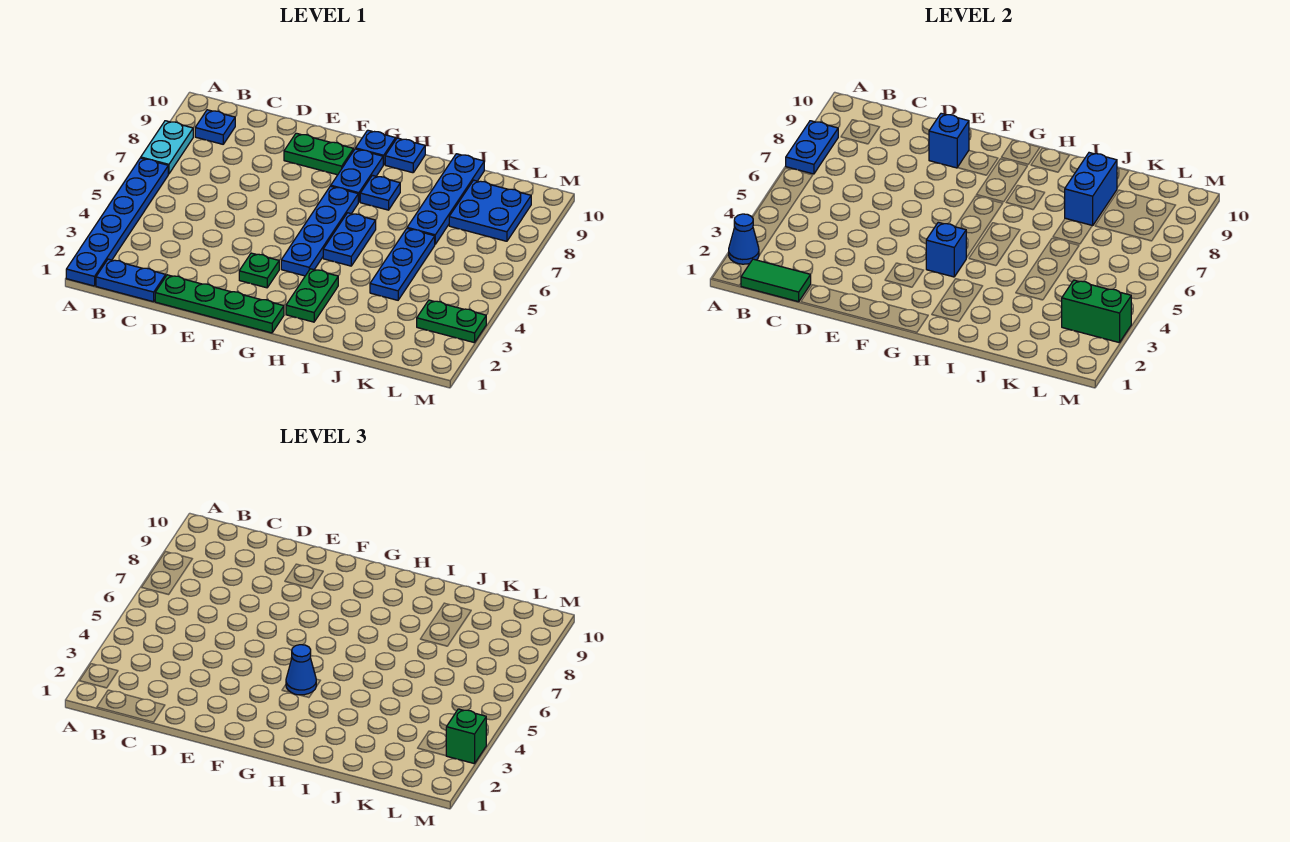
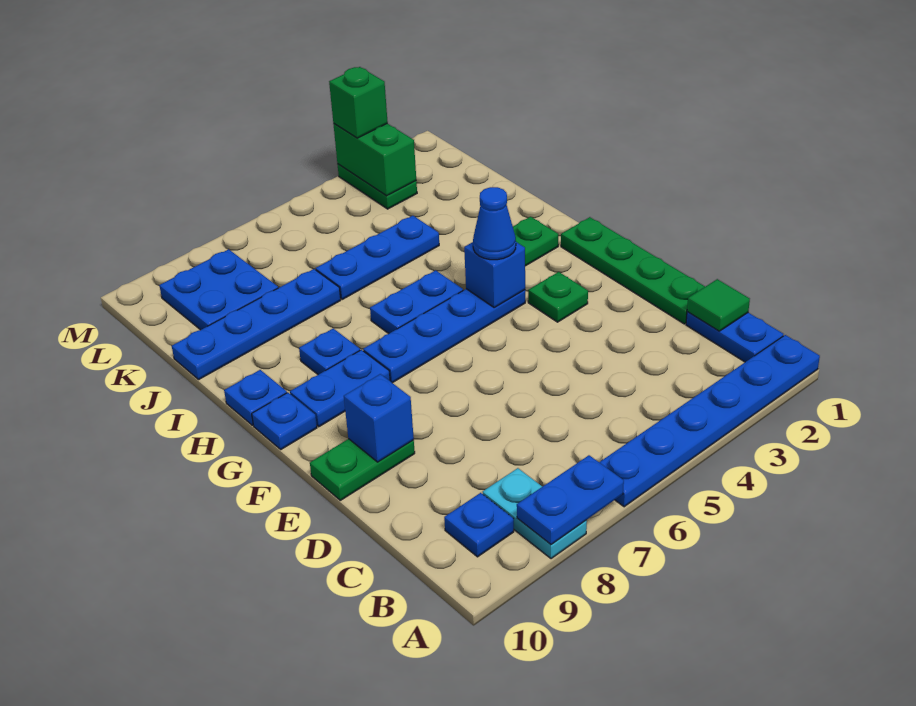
blue 1x1 cone [729,214,759,264] -> none
cyan 1x2 plate [141,121,193,174] -> cyan 1x2 plate turned to [483,468,587,559]
green 1x2 tile [741,259,811,302] -> green 1x1 tile [687,279,750,331]
green 1x2 plate [284,133,354,175] -> green 1x2 plate turned to [310,439,415,500]
blue 1x2 brick [1065,153,1117,226] -> none

